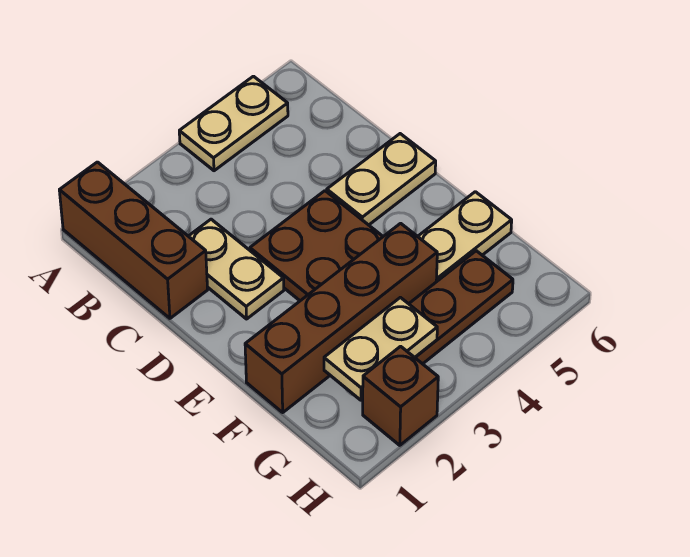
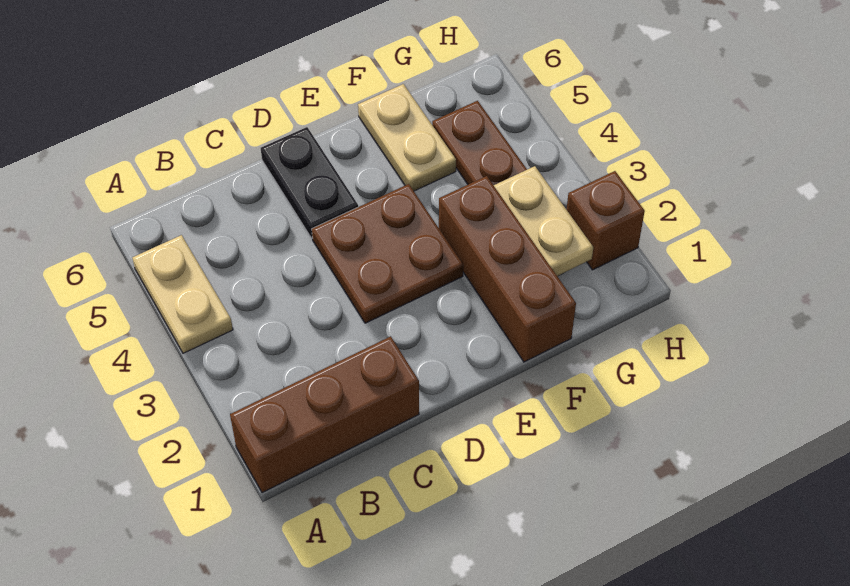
tan 1x2 plate [189,219,284,319] -> none
tan 1x2 plate [327,134,436,225] -> black 1x2 plate [261,127,358,238]
brown 1x4 brick [245,223,437,412] -> brown 1x3 brick [439,176,576,362]

